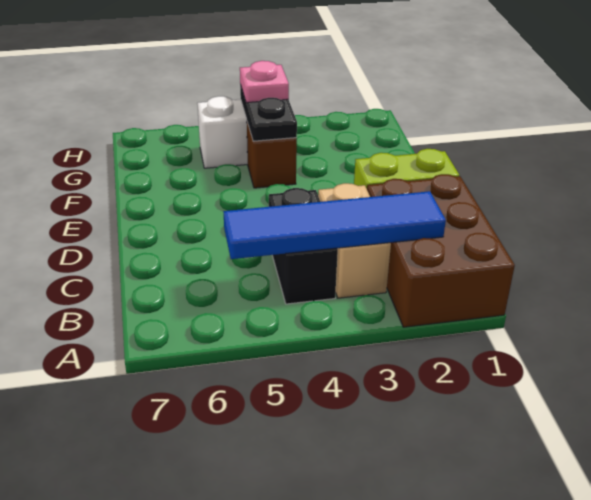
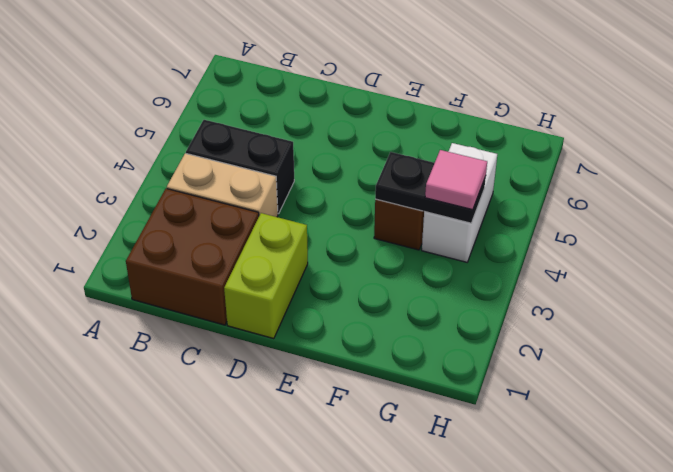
brown 2x3 brick [367,174,515,327] -> brown 2x2 brick [126,188,259,325]
blue 1x4 tile [223,191,446,259] -> none
pink 1x1 plate [240,61,289,103] -> pink 1x1 tile [425,150,487,210]

